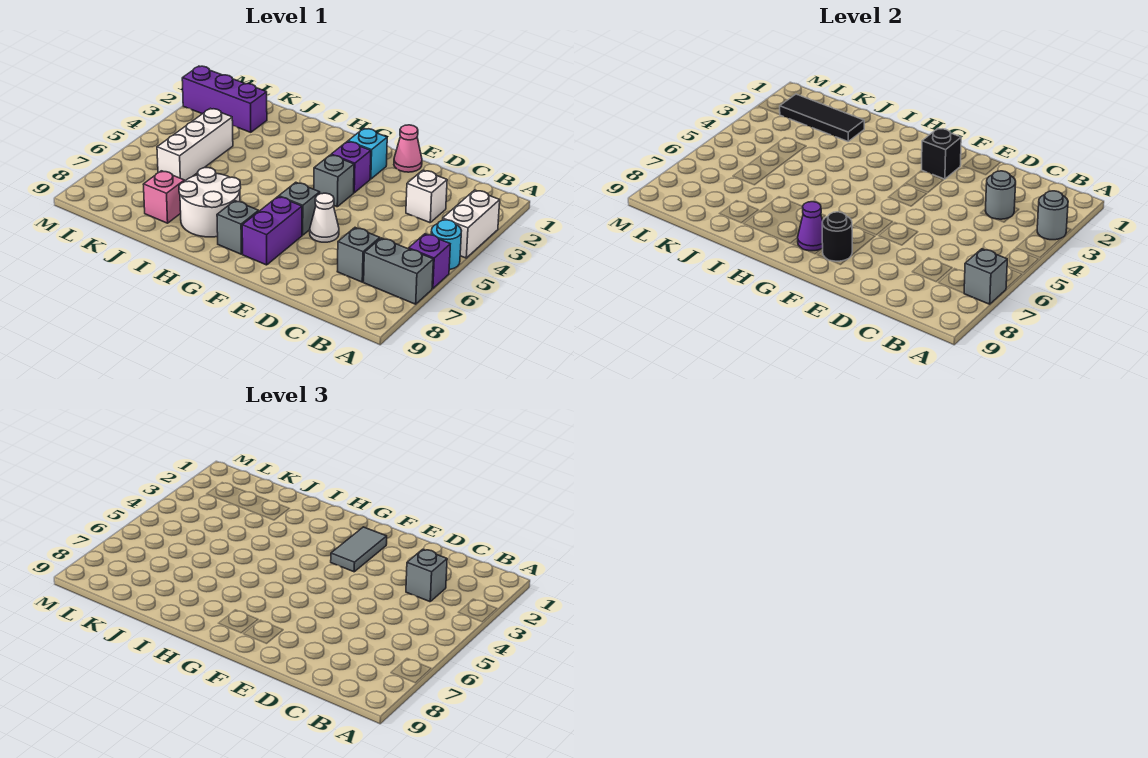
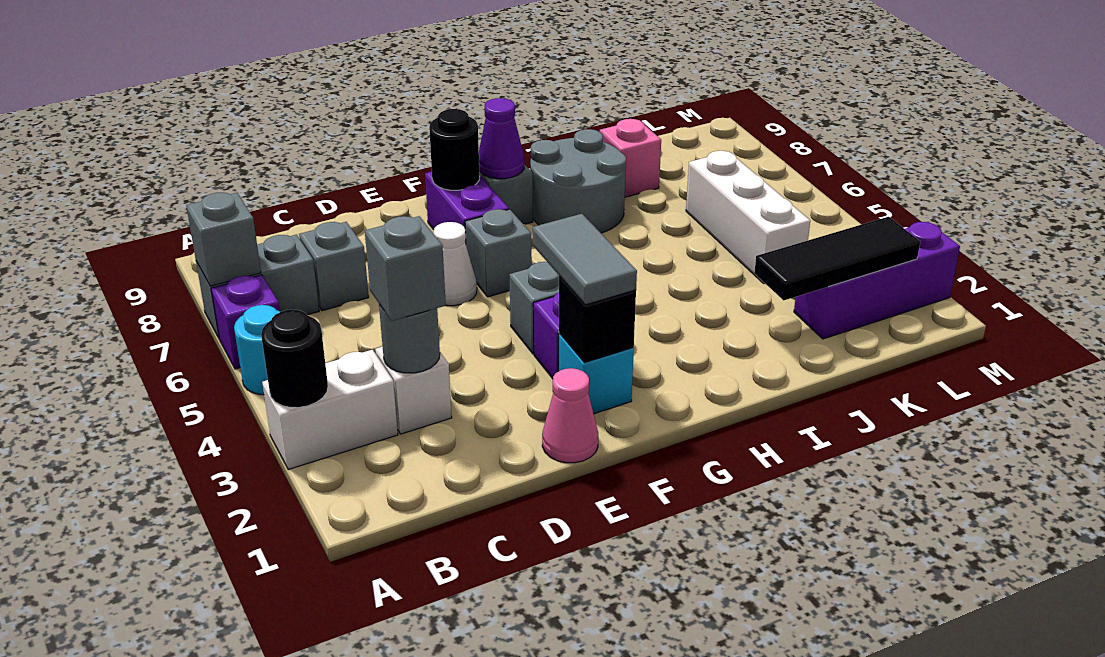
white 1x2 brick [443,190,500,258] -> white 1x2 brick turned to [262,350,398,470]
grey 1x1 round brick [1037,191,1068,240] -> black 1x1 round brick [261,310,328,408]
white 2x2 round brick [179,168,241,237] -> grey 2x2 round brick [530,129,626,233]

